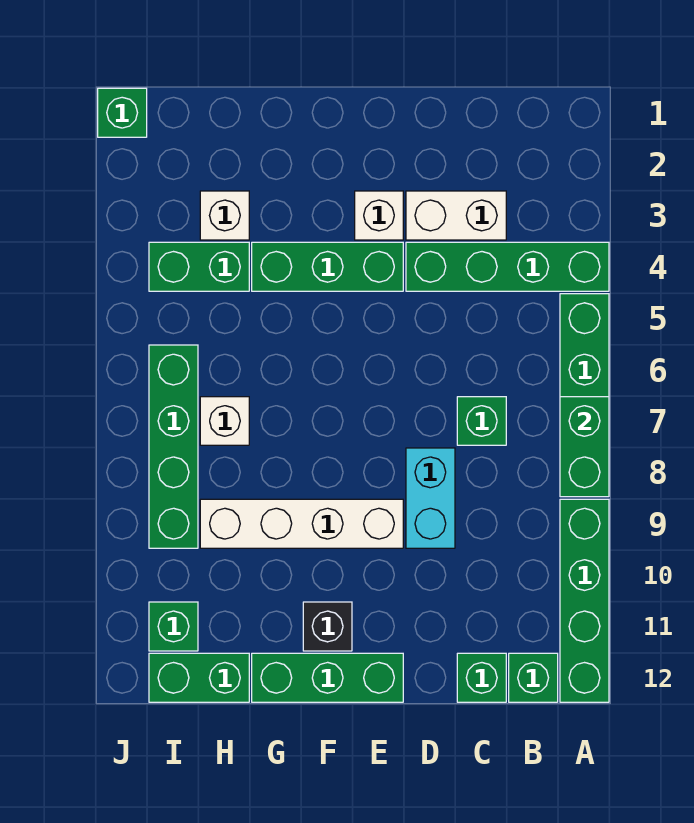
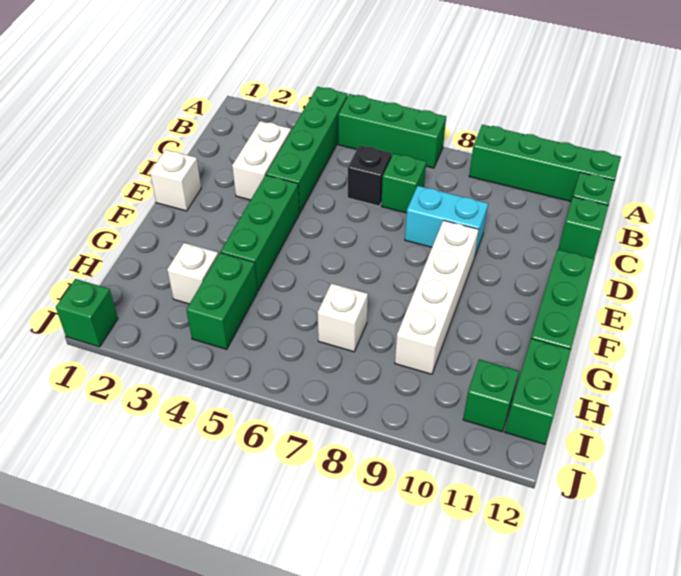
green 1x2 brick [560,397,609,497] -> none
white 1x1 brick [355,191,403,240] -> white 1x1 brick moved to [150,150,201,211]
black 1x1 brick [303,602,352,651] -> black 1x1 brick moved to [348,145,392,206]
green 1x4 brick [149,345,198,548] -> none

